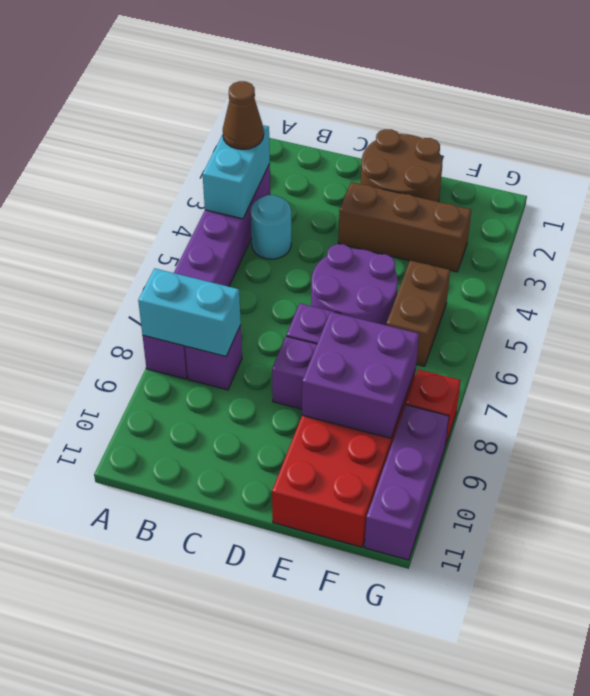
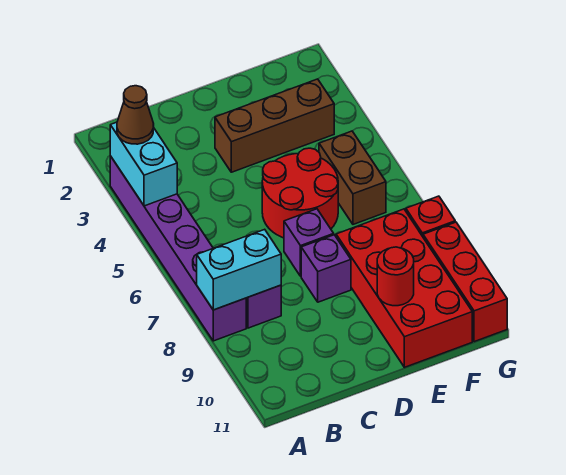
cyan 1x1 round brick [251,195,291,259] -> none
brown 2x2 round brick [361,129,442,202] -> none
purple 2x2 round brick [311,244,398,325] -> red 2x2 round brick [262,148,338,238]
purple 2x2 brick [302,312,419,438] -> none
none -> red 1x1 round brick [377,247,414,306]
purple 1x3 brick [364,405,449,560] -> red 1x3 brick [423,222,507,342]

